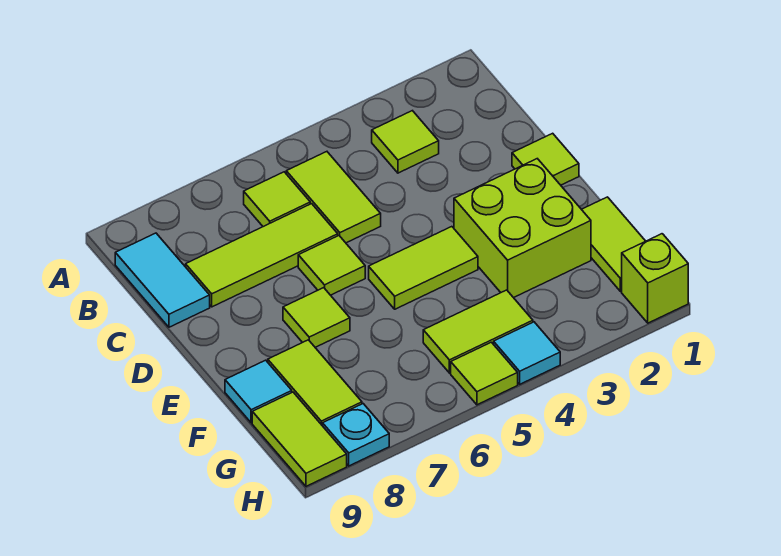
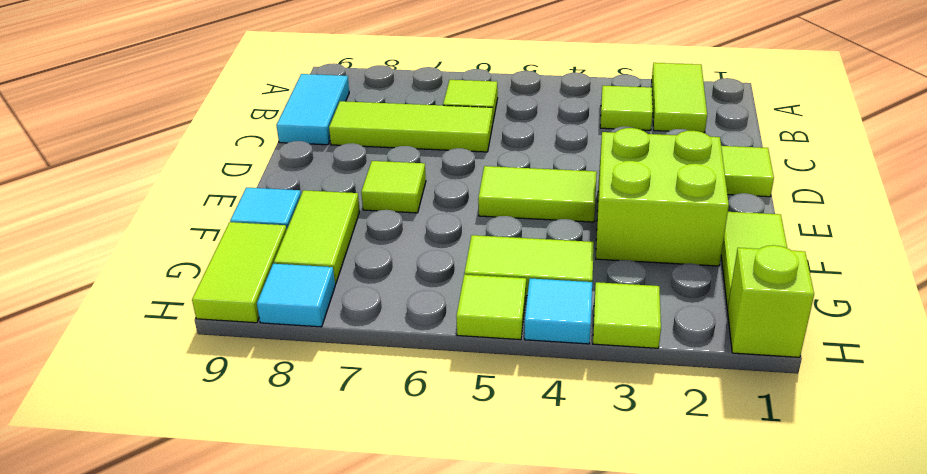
lime 1x2 tile [286,152,381,243] -> lime 1x2 tile moved to [652,63,707,133]
lime 1x1 tile [298,236,365,295] -> lime 1x1 tile moved to [593,282,661,348]
cyan 1x1 plate [323,404,389,466] -> cyan 1x1 tile [257,264,335,327]

